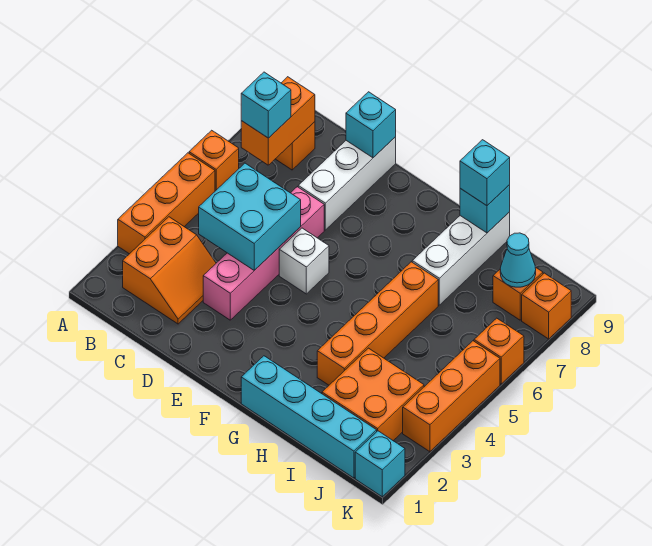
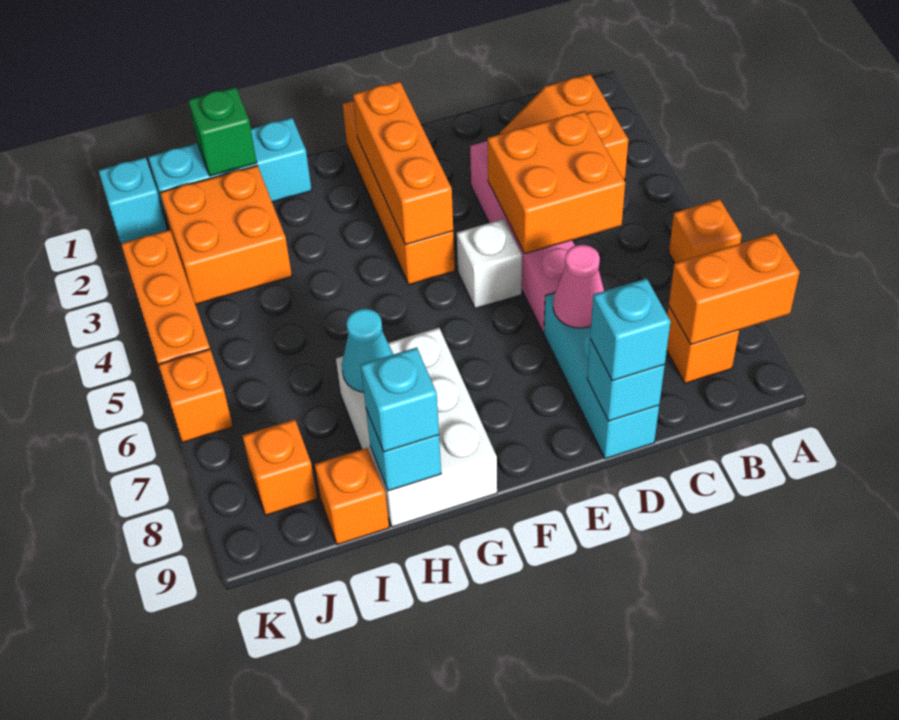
orange 1x3 brick [118,153,215,254] -> orange 1x3 brick moved to [353,81,453,245]
orange 1x2 brick [241,77,315,165] -> orange 1x2 brick turned to [669,233,800,344]
cyan 1x1 brick [241,72,291,138] -> cyan 1x1 brick moved to [590,278,671,381]
cyan 2x2 brick [199,163,301,270] -> orange 2x2 brick [488,111,625,254]
white 1x3 brick [298,137,396,230] -> cyan 1x3 brick [544,293,659,459]
none -> pink 1x1 cone [553,245,604,328]
cyan 1x4 brick [241,356,377,478] -> cyan 1x3 brick [148,118,312,227]
orange 1x4 brick [317,262,438,385] -> orange 1x4 brick moved to [343,101,455,285]
white 1x3 brick [412,212,510,305] -> white 2x3 brick [336,328,497,527]
none -> green 1x1 brick [188,87,257,176]
cyan 1x1 cone [500,233,536,287] -> cyan 1x1 cone moved to [342,309,393,392]
orange 1x1 brick [522,273,571,339] -> orange 1x1 brick moved to [315,448,389,545]

